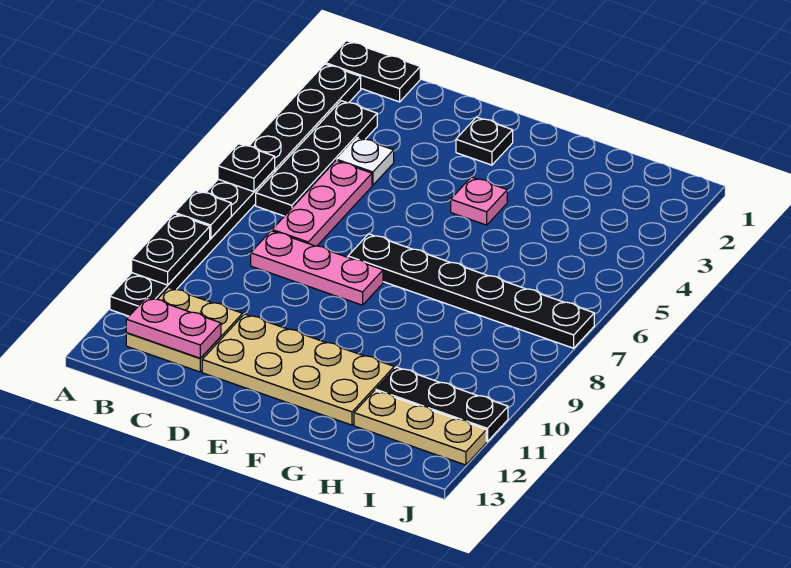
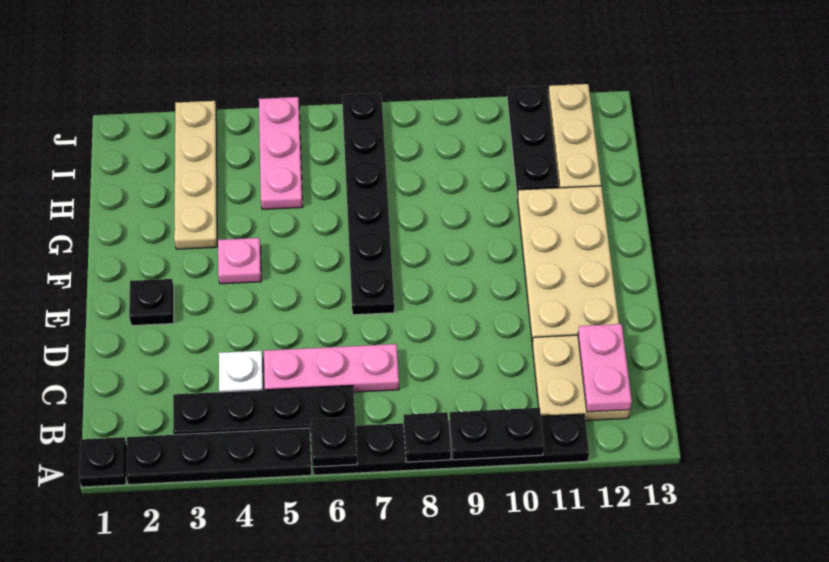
black 1x2 plate [326,41,420,102] -> black 1x1 plate [79,437,127,487]
pink 1x3 plate [251,231,383,305] -> pink 1x3 plate moved to [259,97,303,209]
none -> tan 1x4 plate [174,101,217,249]

